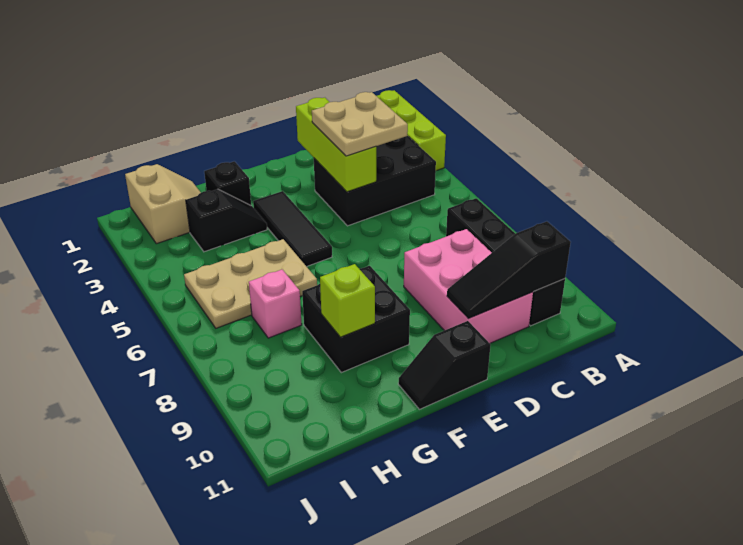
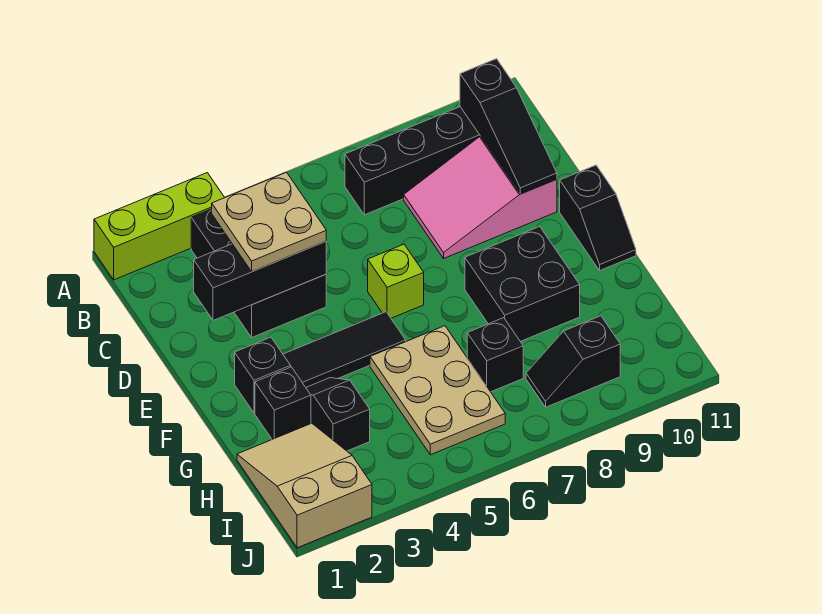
pink 2x3 brick [404,229,533,343] -> pink 2x3 slope [404,136,557,258]
lime 1x3 brick [296,98,376,192] -> black 1x3 brick [194,242,326,320]
none -> black 1x1 brick [235,337,291,413]
lime 1x1 brick [320,264,375,337] -> lime 1x1 brick moved to [368,244,424,318]
tan 2x2 slope [125,164,201,244] -> tan 2x3 slope [237,423,372,548]
pink 1x1 brick [249,270,302,338] -> black 1x1 brick [467,318,523,392]
none -> black 1x2 slope [526,316,620,407]

